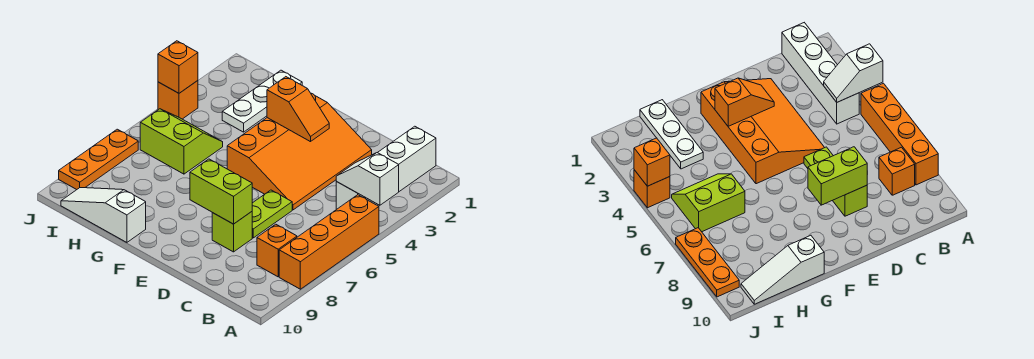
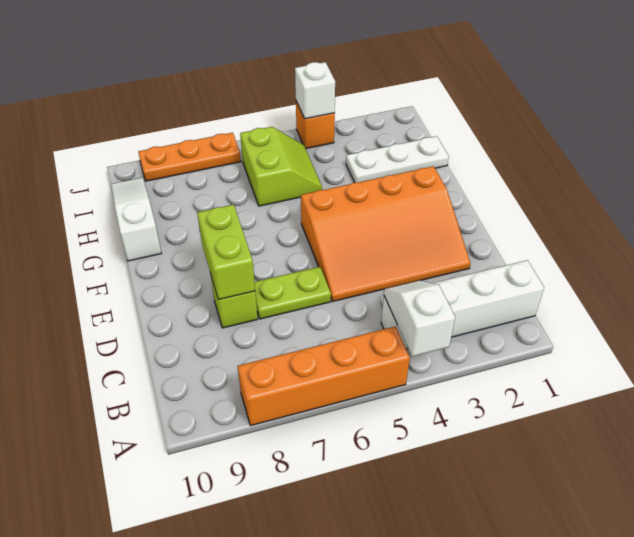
orange 1x1 brick [257,224,297,277] -> none
orange 1x2 slope [267,77,329,142] -> none
orange 1x1 brick [158,41,198,93] -> white 1x1 brick [295,62,335,119]

